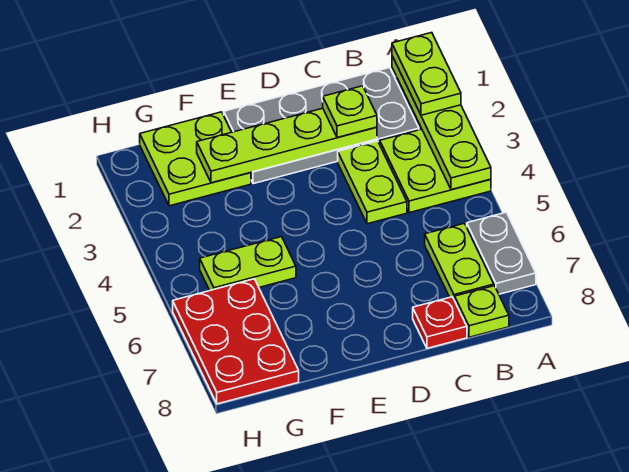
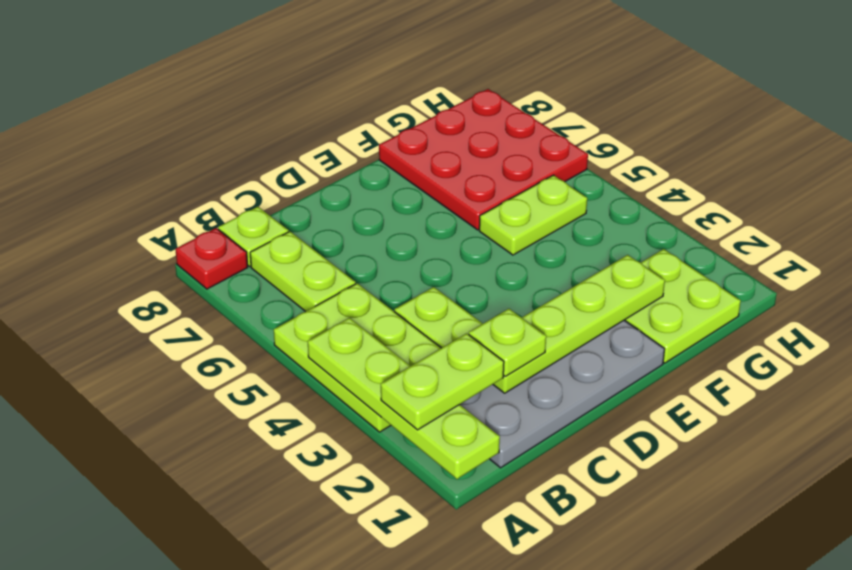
lime 1x2 plate [392,33,461,115] -> lime 1x2 plate turned to [381,333,504,430]
lime 2x2 plate [380,129,491,213] -> lime 2x3 plate [274,283,441,432]
grey 1x2 plate [467,212,536,294] -> none
red 1x1 plate [413,297,467,348] -> red 1x1 plate moved to [175,228,248,289]
red 2x3 plate [173,279,299,404] -> red 3x3 plate [379,89,588,230]

